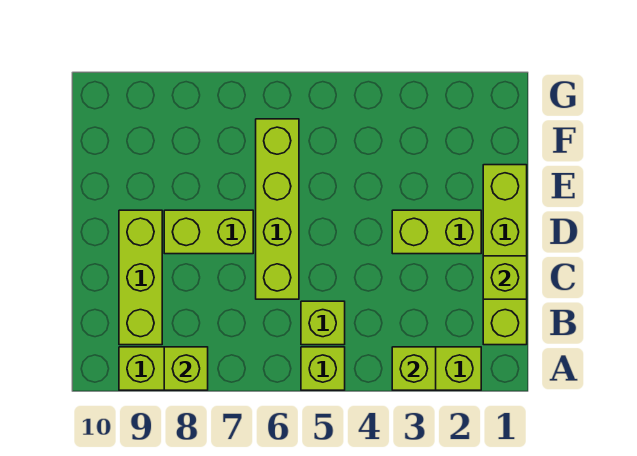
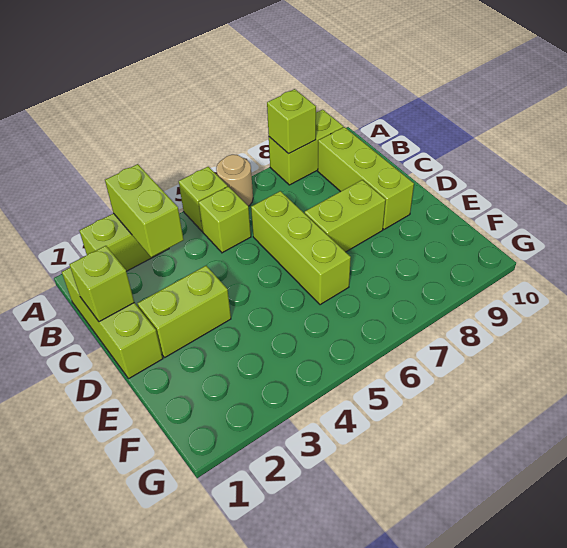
lime 1x1 brick [392,347,436,390] -> lime 1x2 brick [105,164,184,257]
none -> tan 1x1 round brick [216,155,253,206]
lime 1x4 brick [483,165,527,345] -> lime 1x3 brick [62,268,163,379]
lime 1x4 brick [256,119,299,299] -> lime 1x3 brick [251,191,351,305]

